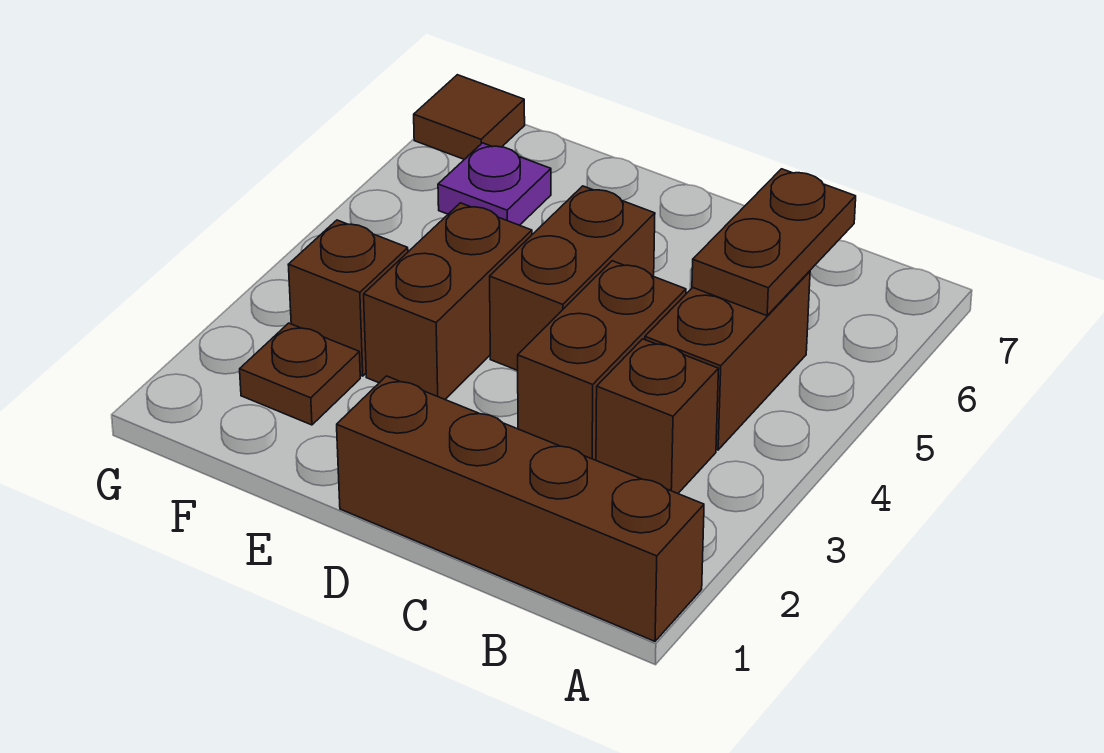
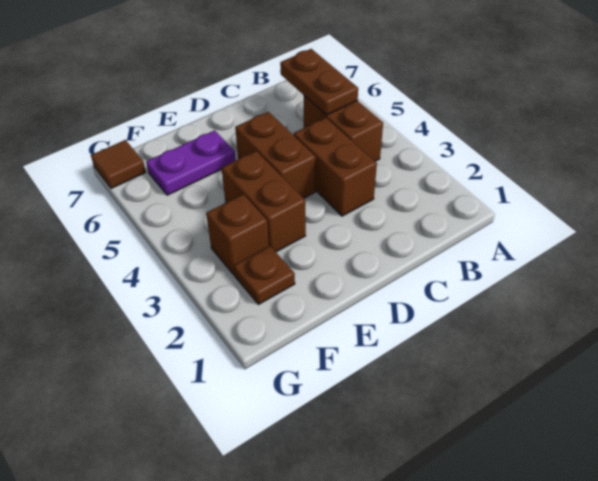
brown 1x4 brick [337,376,704,641] -> none
brown 1x1 brick [596,339,718,493] -> none
purple 1x1 plate [438,143,551,225] -> purple 1x2 plate [146,130,236,195]

